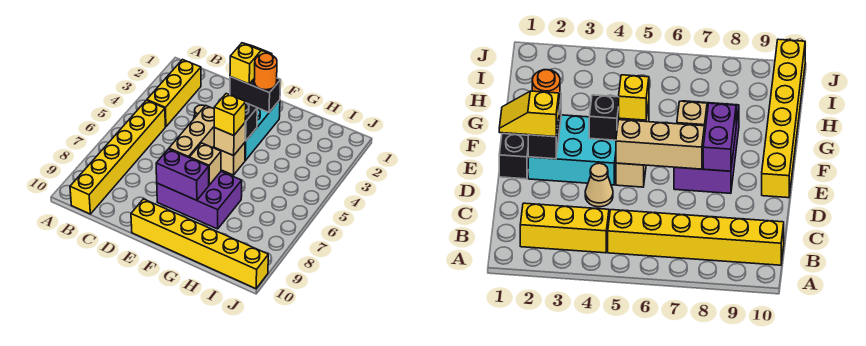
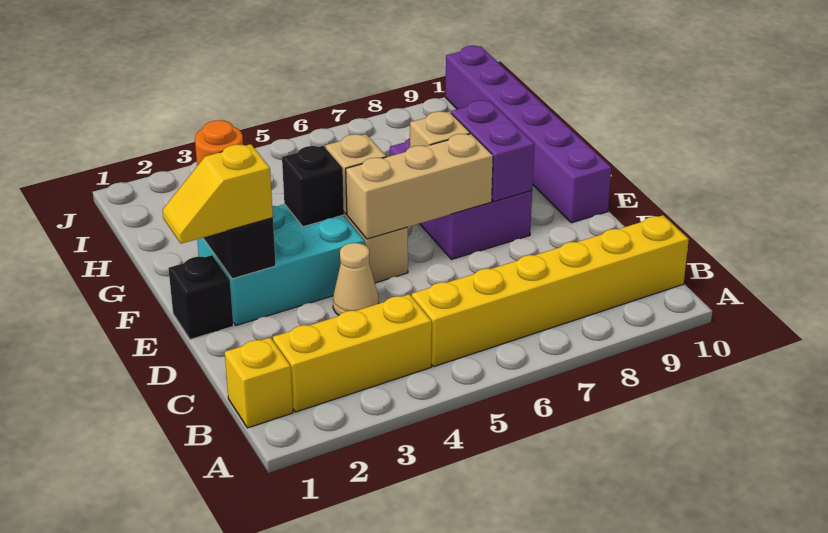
yellow 1x6 brick [131,199,268,289] -> purple 1x6 brick [446,46,611,223]
yellow 1x1 brick [214,94,246,136] -> yellow 1x1 brick moved to [225,338,293,428]

